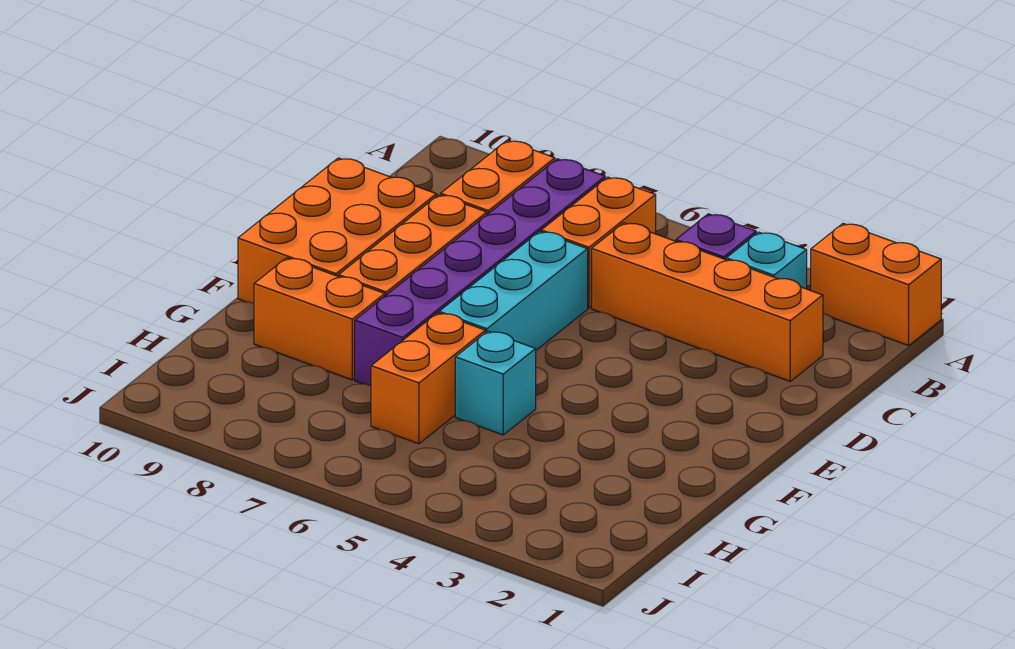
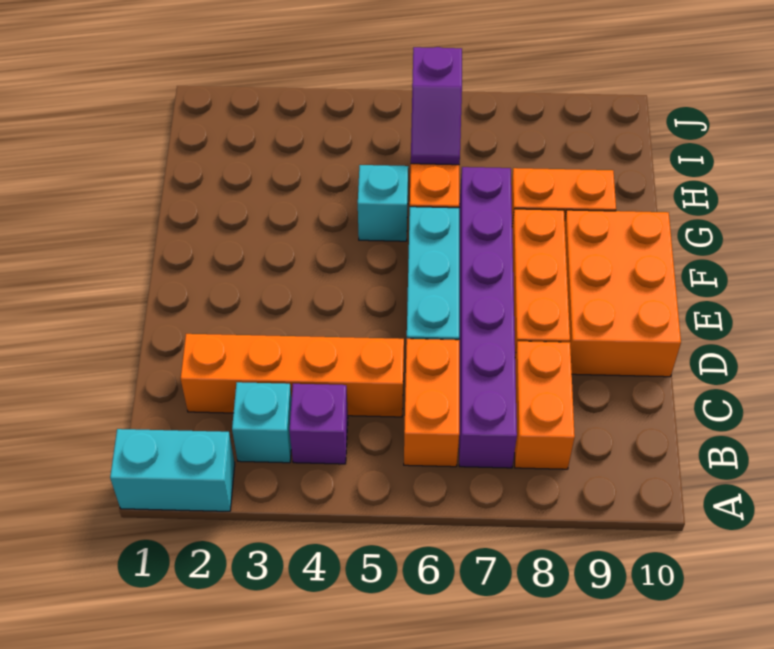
orange 1x2 brick [811,223,941,345] -> cyan 1x2 brick [110,429,235,511]
none -> purple 1x2 slope [411,47,462,165]

